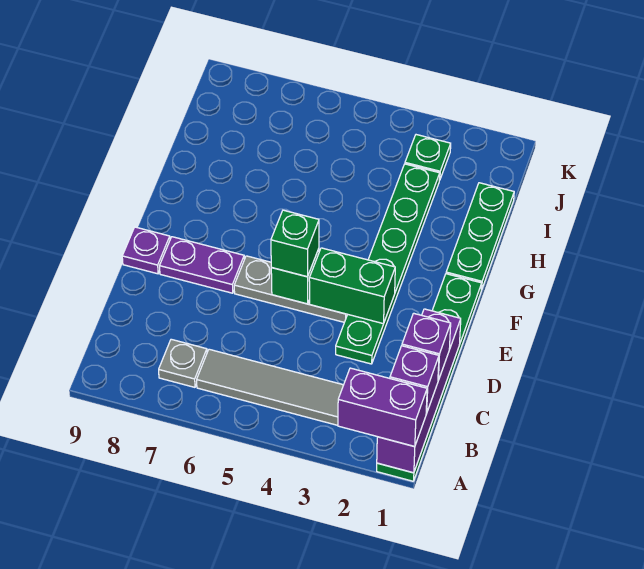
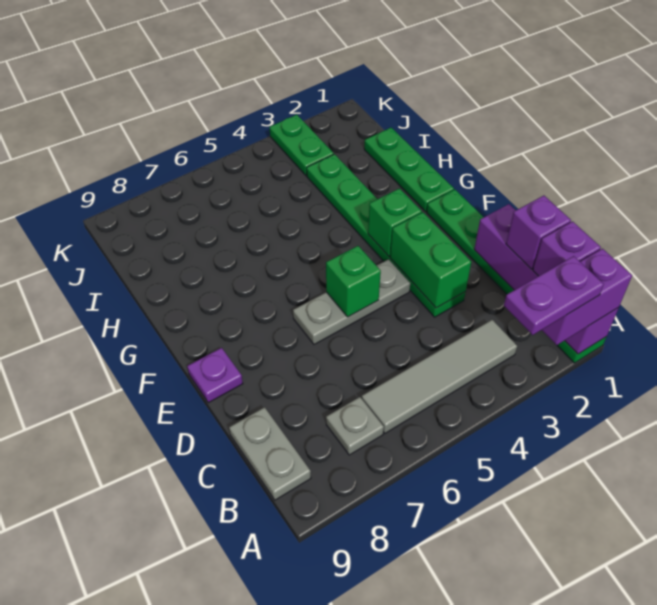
none -> grey 1x2 plate [229,407,311,500]
green 1x2 brick [309,248,395,324] -> green 1x2 brick turned to [390,212,471,308]
green 1x1 brick [271,210,319,277] -> green 1x1 brick moved to [368,188,422,257]
purple 1x2 plate [160,237,244,293] -> purple 1x2 plate moved to [504,256,604,335]
green 1x1 plate [405,135,451,180] -> green 1x2 plate [270,115,334,176]

